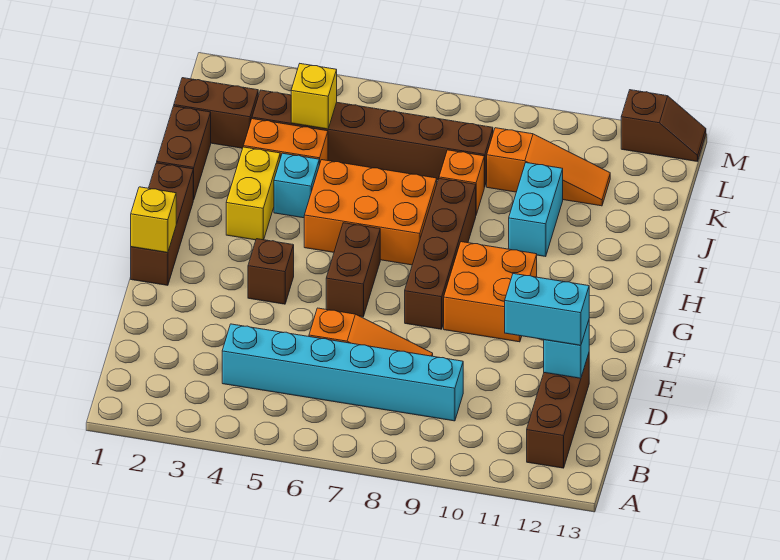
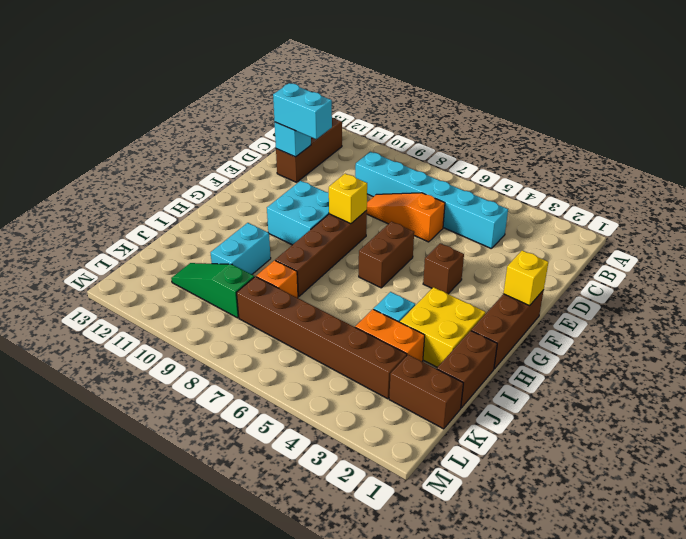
orange 2x2 brick [444,242,537,342] -> cyan 2x2 brick [267,181,329,245]
yellow 1x2 brick [226,147,280,240] -> yellow 2x2 brick [400,287,486,367]
orange 2x3 brick [304,160,437,265] -> none
yellow 1x1 brick [291,64,337,129] -> yellow 1x1 brick moved to [329,174,367,224]
orange 1x3 slope [487,128,610,206] -> green 1x3 slope [171,263,254,318]
brown 1x2 slope [621,90,706,161] -> none

